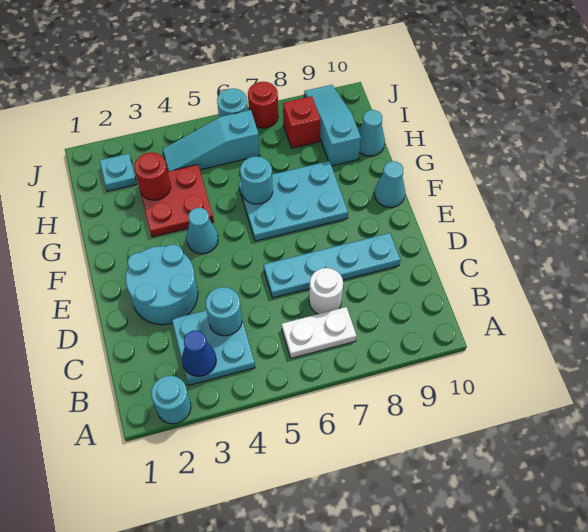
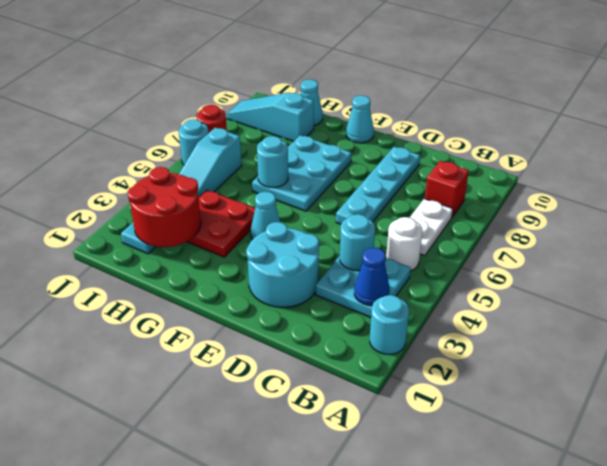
white 1x1 round brick [309,268,343,314] -> white 1x1 round brick moved to [386,217,422,271]
red 1x1 round brick [134,152,171,200] -> red 2x2 round brick [128,167,201,247]
red 1x1 brick [283,96,321,148] -> red 1x1 brick moved to [425,161,469,217]

